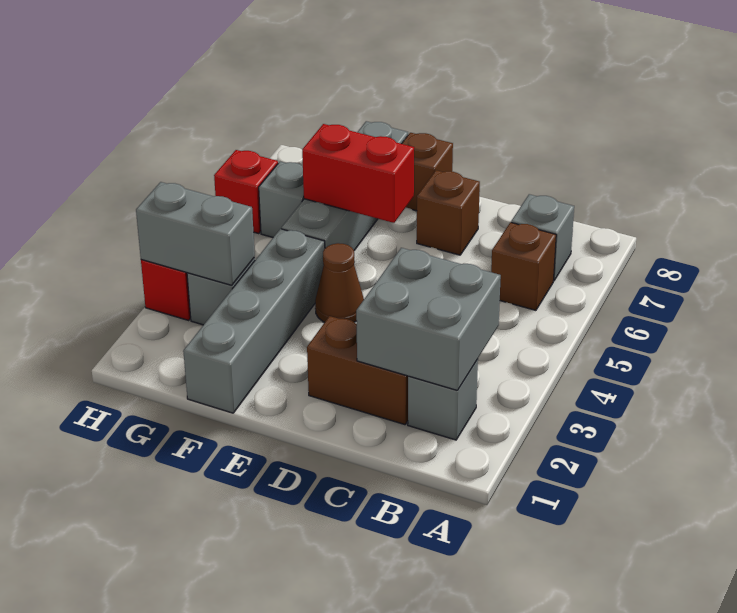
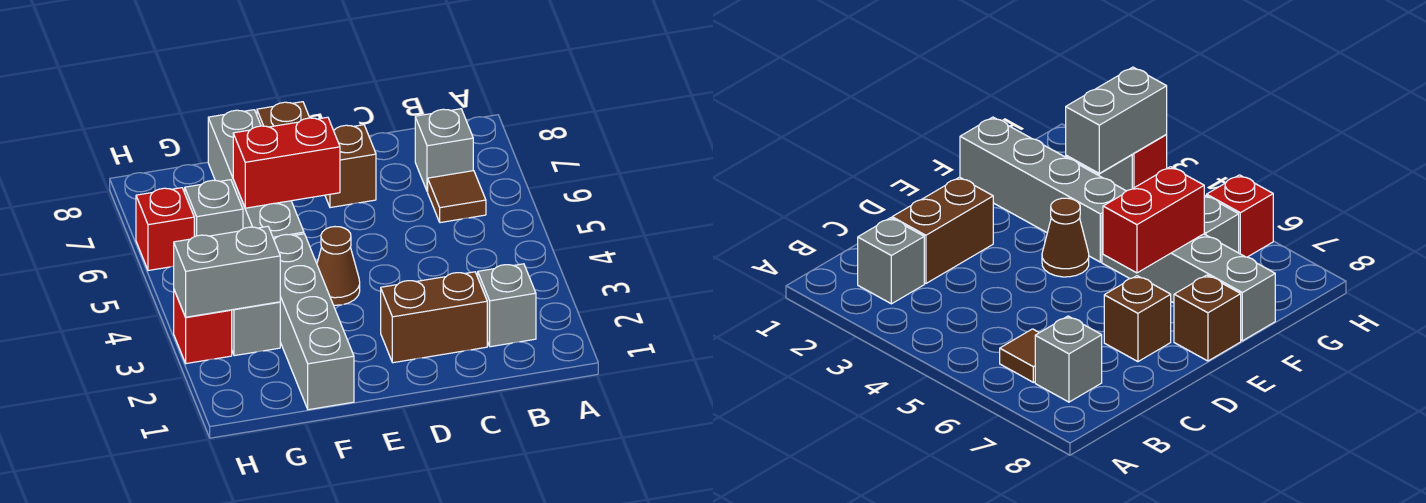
grey 2x2 brick [356,248,501,391] -> none
brown 1x1 brick [491,222,556,310] -> brown 1x1 tile [428,171,486,223]

